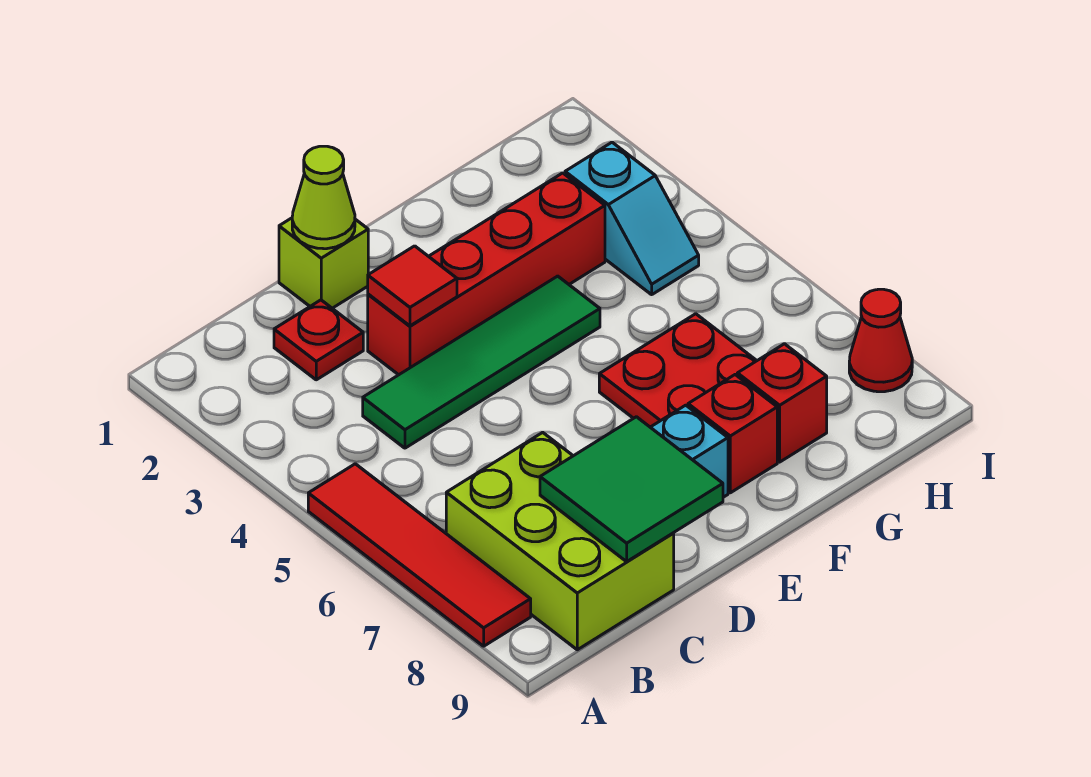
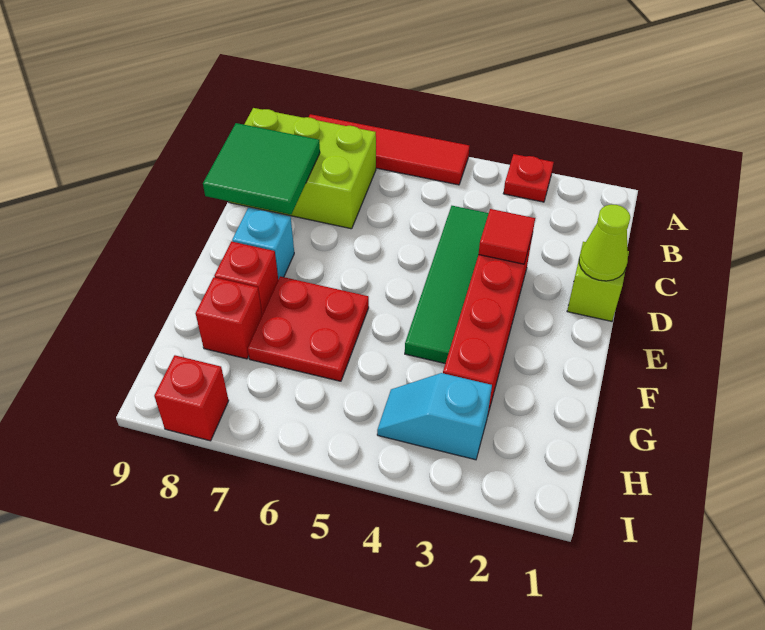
red 1x1 plate [274,300,363,380] -> red 1x1 plate moved to [503,154,554,202]
red 1x1 cone [849,289,912,392] -> red 1x1 brick [154,355,229,441]

